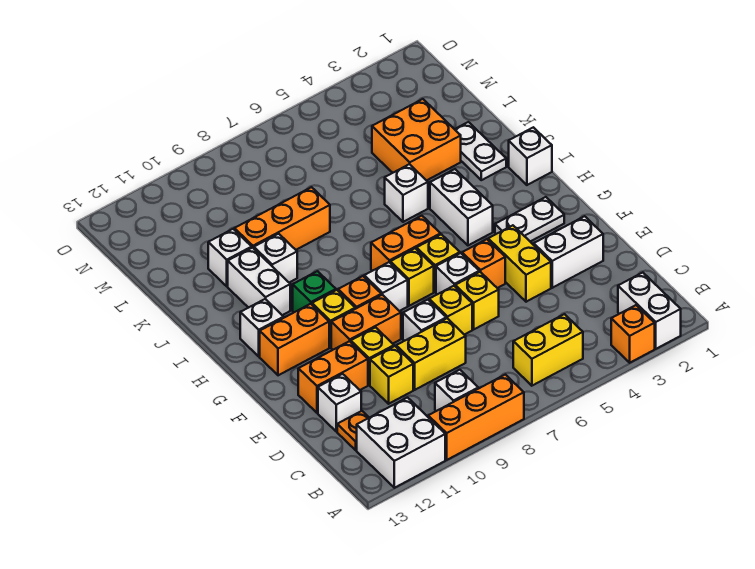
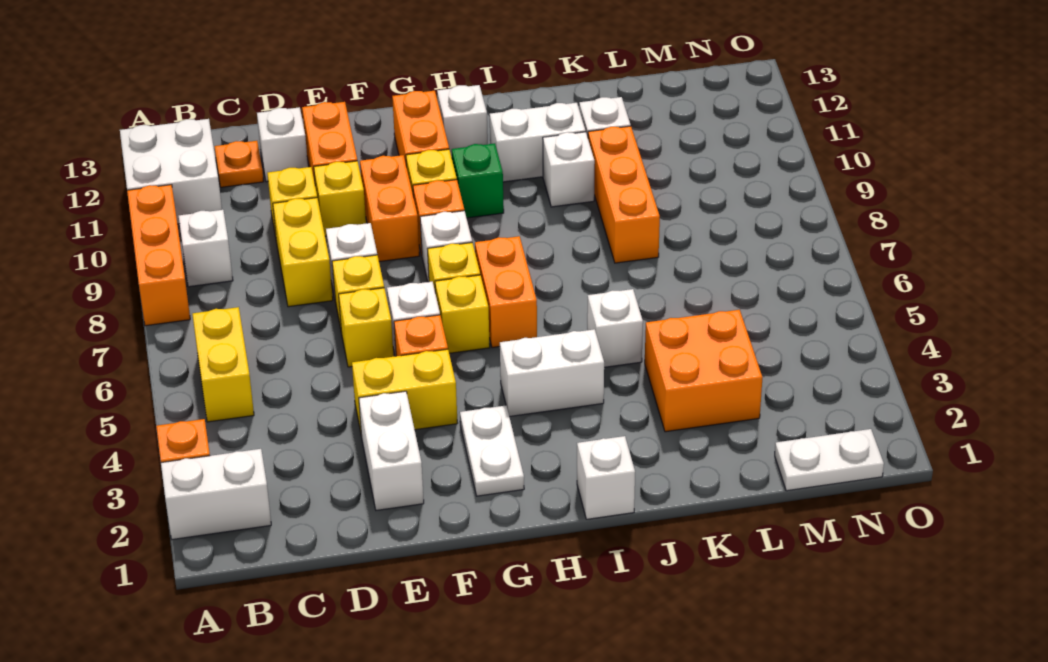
white 1x2 plate [455,122,506,180] -> white 1x2 plate moved to [775,429,884,491]

